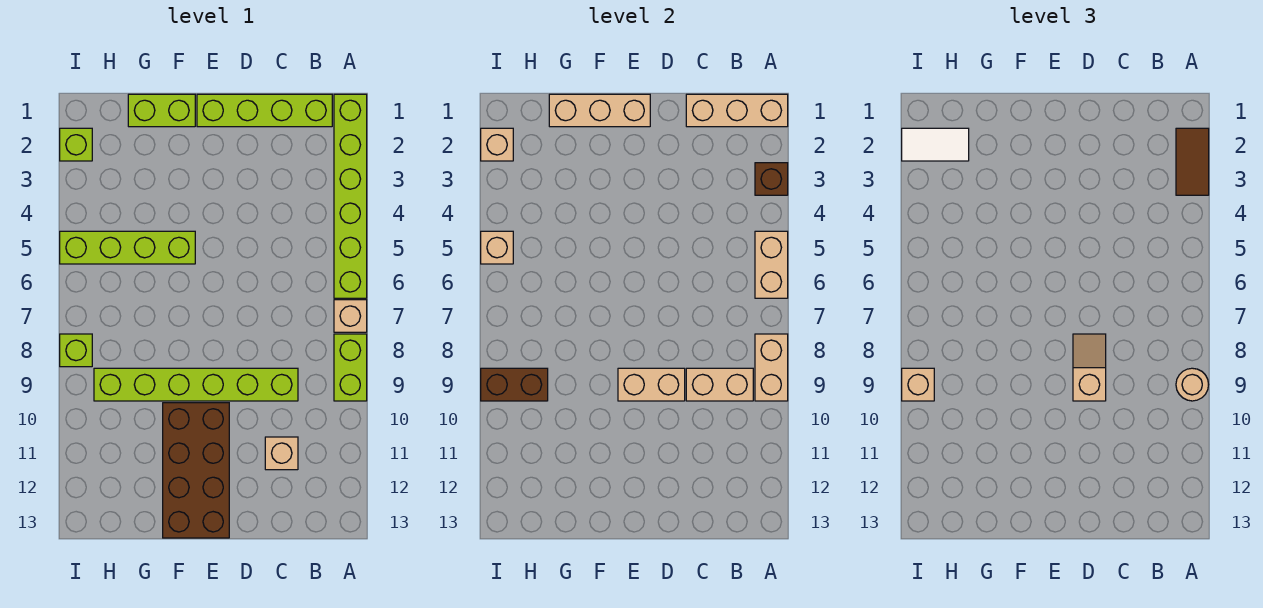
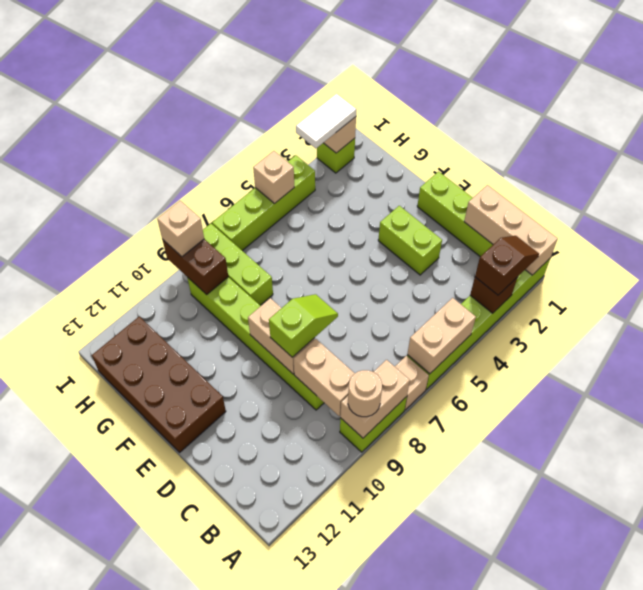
brown 1x2 tile [1176,128,1209,195] -> brown 1x2 slope [475,236,539,295]
tan 1x1 brick [265,437,298,470] -> none
tan 1x2 slope [1073,334,1106,401] -> lime 1x2 slope [269,294,338,357]
tan 1x3 brick [549,94,650,127] -> none
brown 2x4 brick [163,403,229,538] -> brown 2x4 brick turned to [92,316,226,453]
lime 1x2 brick [128,94,195,127] -> lime 1x2 brick moved to [378,206,442,275]
lime 1x4 brick [60,231,195,264] -> lime 1x4 brick turned to [212,155,315,251]
white 1x2 tile [902,128,969,161] -> white 1x2 tile turned to [296,94,356,148]
lime 1x1 brick [60,334,92,367] -> lime 1x3 brick [203,224,273,305]

